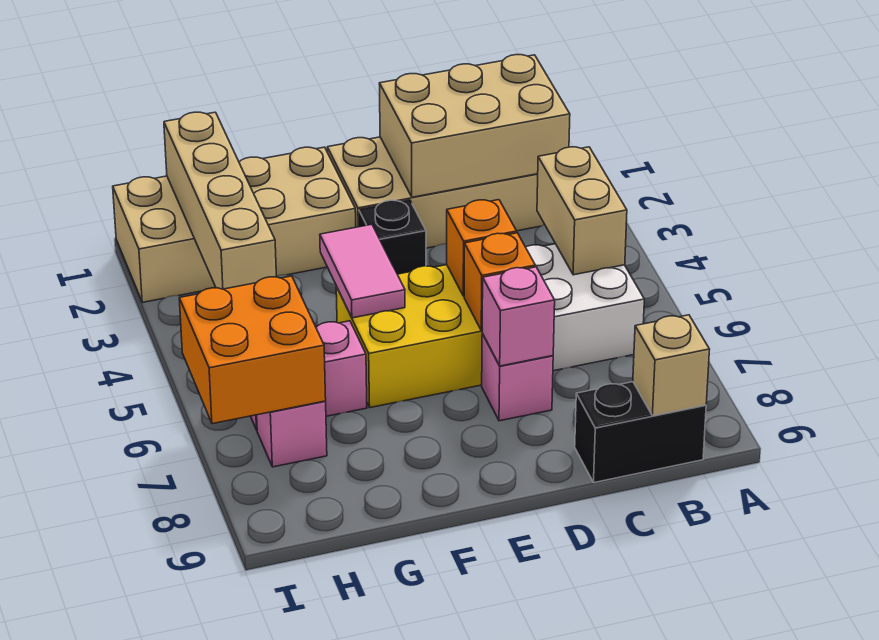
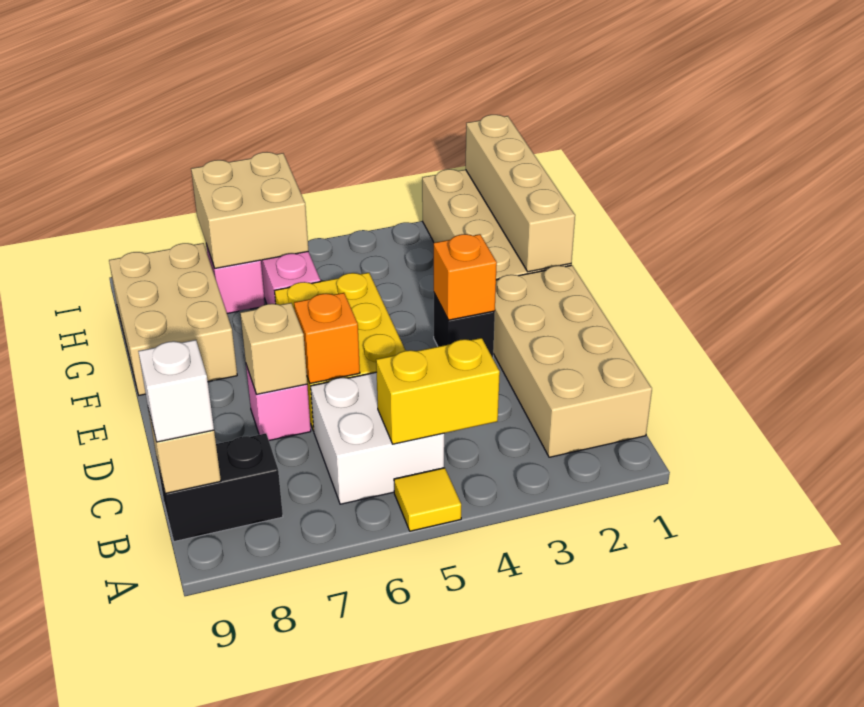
none -> yellow 1x1 tile [394,468,461,531]
tan 2x3 brick [379,55,570,197] -> tan 2x3 brick moved to [109,243,237,395]
tan 1x2 brick [537,147,627,275] -> yellow 1x2 brick [376,338,500,444]
black 1x2 brick [575,382,706,483] -> black 1x2 brick turned to [157,433,283,542]
none -> white 1x1 brick [138,340,214,442]
orange 1x1 brick [447,200,517,296] -> orange 1x1 brick moved to [434,234,497,320]
pink 1x1 brick [482,267,555,366] -> tan 1x1 brick [240,303,307,395]
pink 1x2 tile [320,224,405,318] -> none
tan 1x4 brick [164,112,276,289] -> tan 1x4 brick turned to [466,115,575,272]
orange 2x2 brick [179,276,326,424] -> tan 2x2 brick [191,152,308,268]

